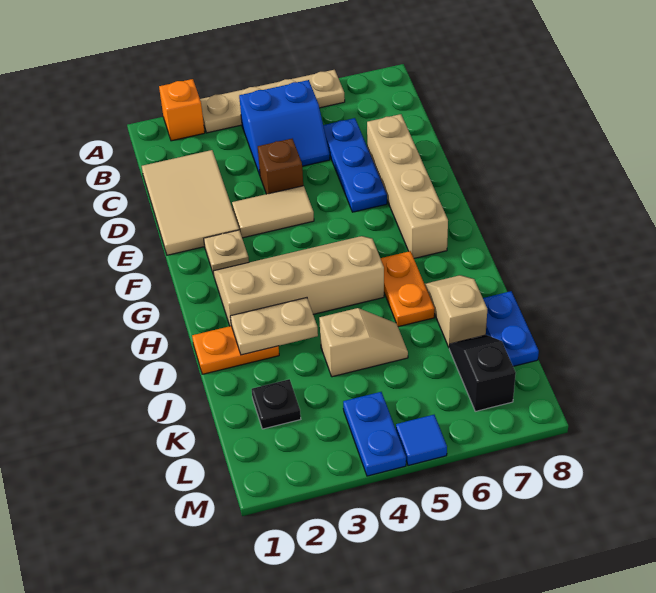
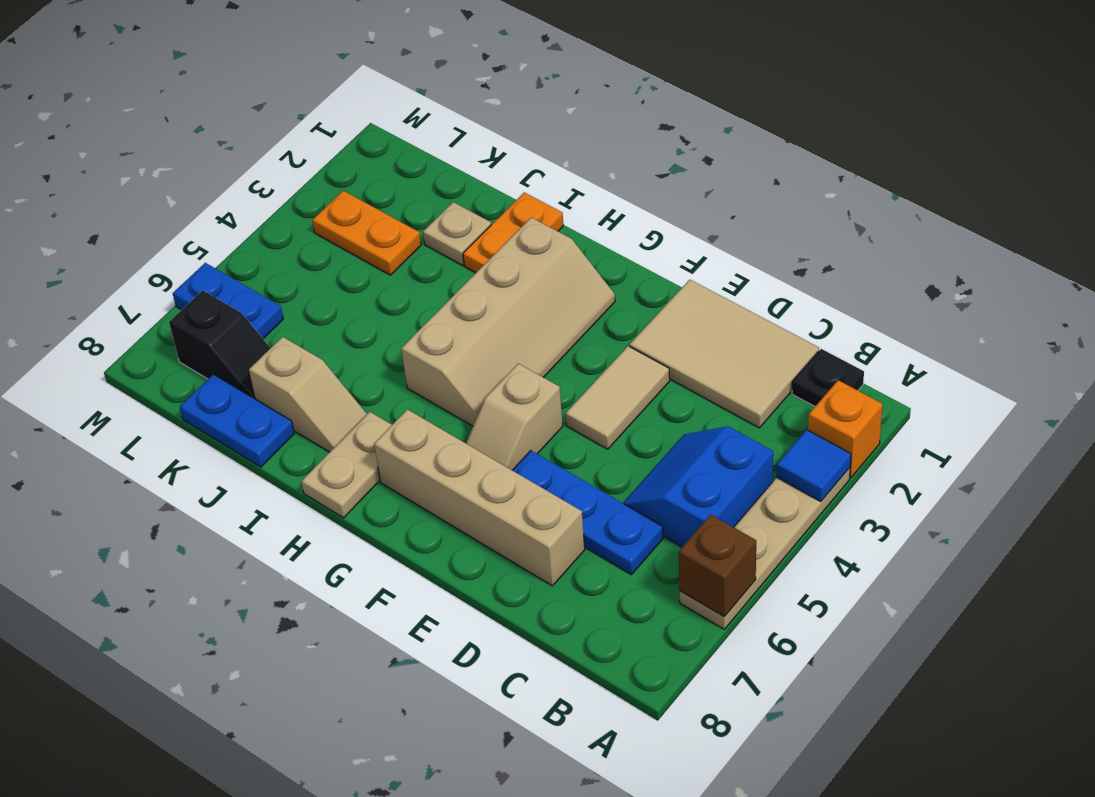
brown 1x1 brick [258,139,303,194] -> brown 1x1 brick moved to [679,515,756,617]
tan 1x1 plate [204,230,249,275] -> tan 1x1 plate moved to [423,202,491,265]
orange 1x2 plate [380,251,435,327] -> orange 1x2 plate moved to [312,191,421,275]
tan 1x2 plate [230,298,318,355] -> tan 1x2 plate moved to [301,412,392,518]
tan 1x2 slope [319,308,408,377] -> tan 1x2 slope moved to [466,364,563,470]
black 1x1 plate [252,379,301,429] -> black 1x1 plate moved to [792,349,864,406]
blue 1x2 plate [343,392,406,476] -> blue 1x2 plate moved to [173,263,283,339]
blue 1x1 tile [396,415,447,466] -> blue 1x1 tile moved to [777,430,851,502]

